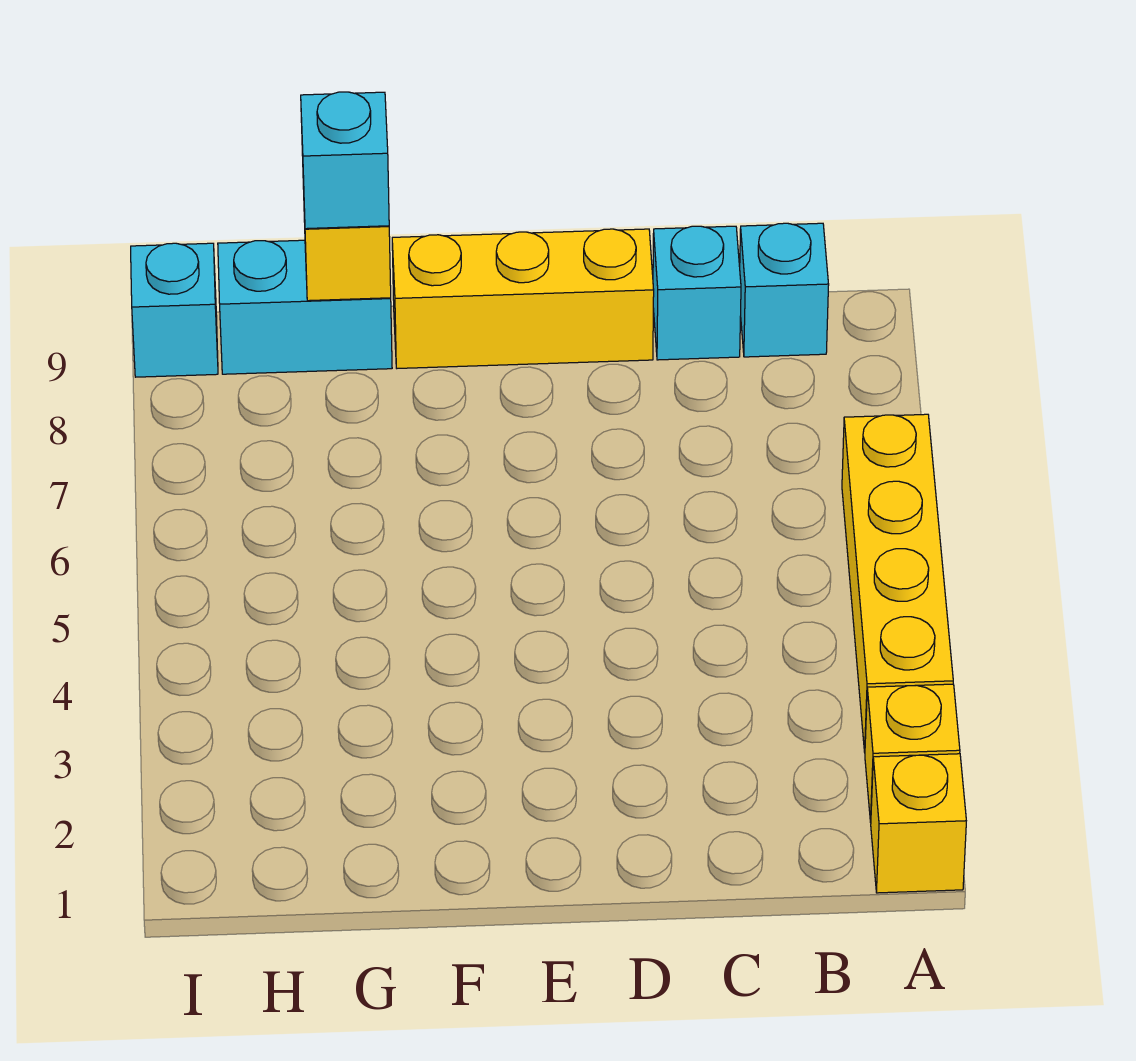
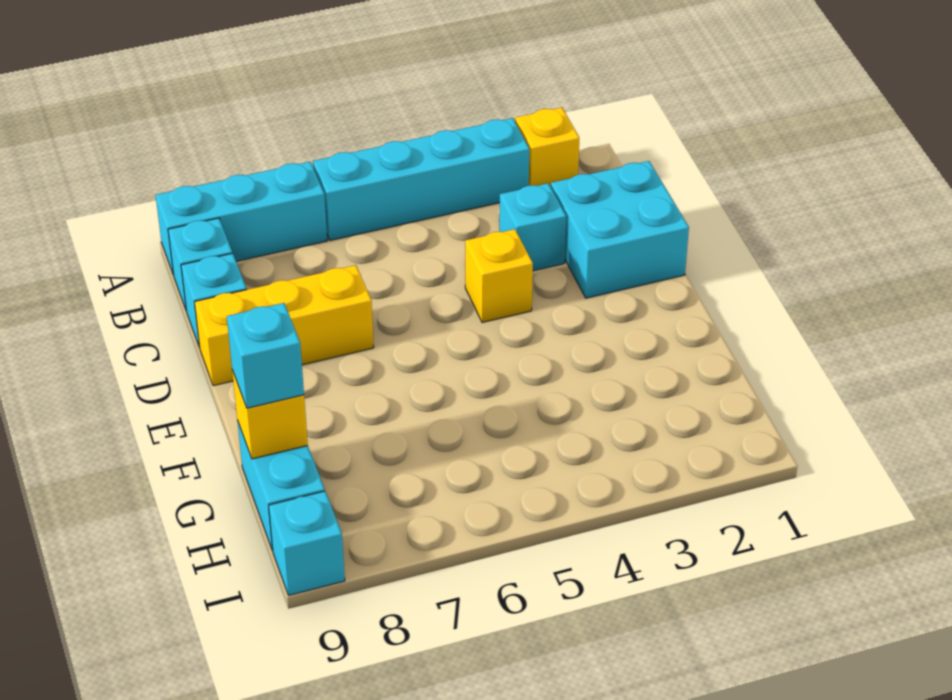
yellow 1x1 brick [871,754,966,893] -> yellow 1x1 brick moved to [465,229,533,323]
yellow 1x4 brick [842,414,953,752] -> cyan 1x4 brick [313,118,529,240]
none -> cyan 1x3 brick [156,162,327,275]
none -> cyan 2x2 brick [551,161,689,298]
none -> cyan 1x1 brick [499,183,566,271]
yellow 1x3 brick [392,229,654,368] -> yellow 1x3 brick turned to [195,265,374,386]

